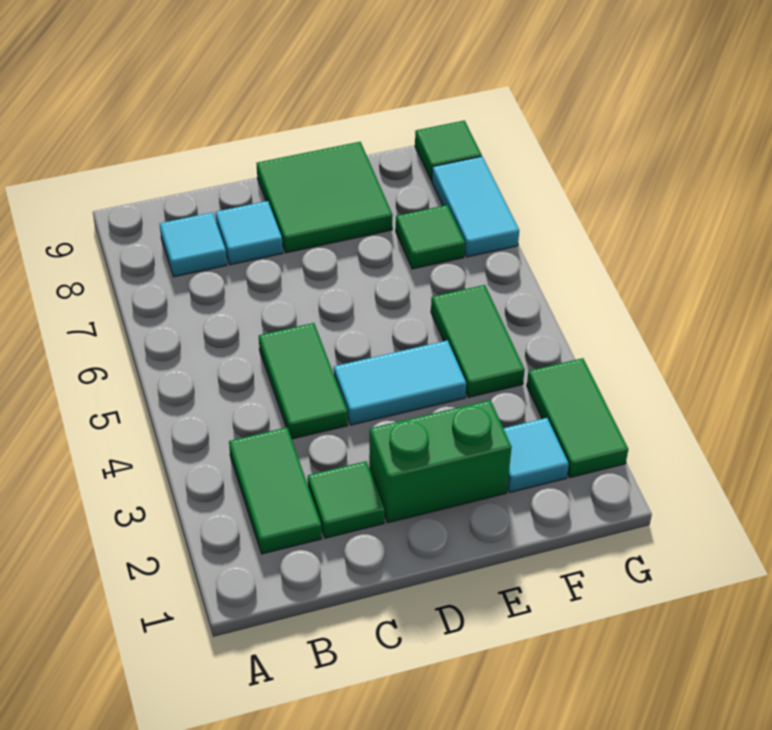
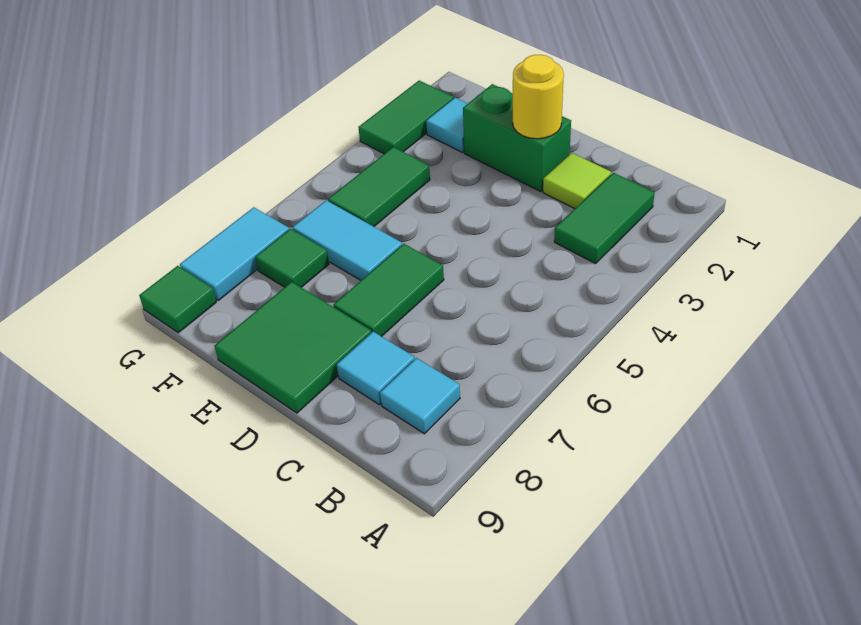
green 1x1 tile [308,461,385,538] -> lime 1x1 tile [543,153,611,209]
green 1x2 tile [259,323,348,439] -> green 1x2 tile moved to [334,244,444,337]
none -> yellow 1x1 round brick [513,55,564,139]
cyan 1x2 tile [334,340,466,425] -> cyan 1x2 tile moved to [292,200,402,280]

